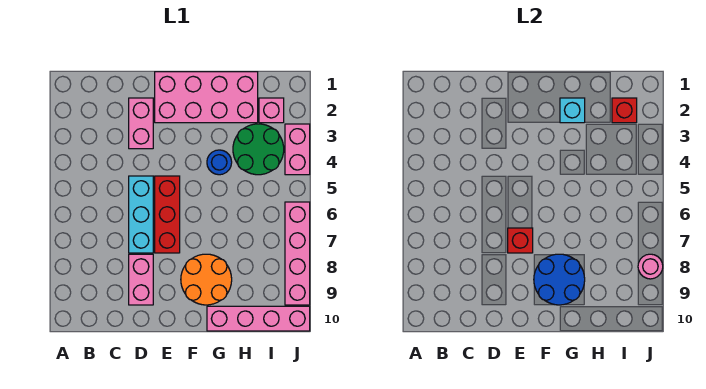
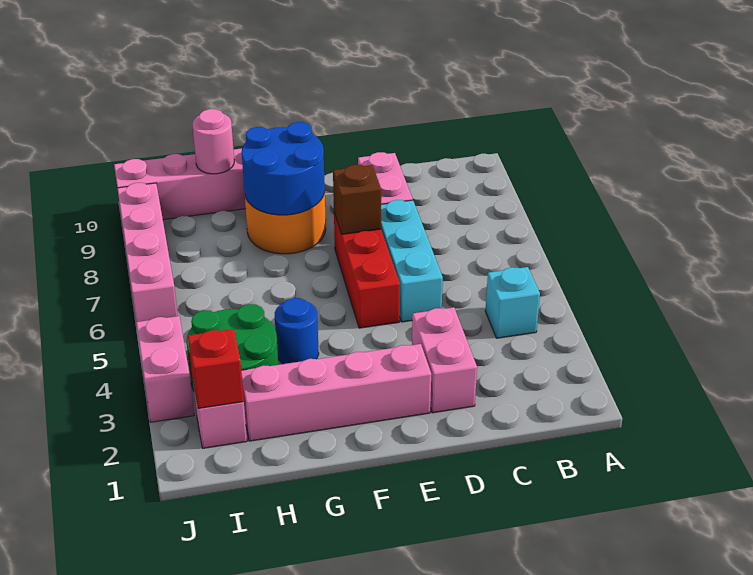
pink 2x4 brick [155,72,258,123] -> pink 1x4 brick [241,344,431,441]
red 1x1 brick [508,228,533,253] -> brown 1x1 brick [333,165,381,234]
cyan 1x1 brick [560,98,585,123] -> cyan 1x1 brick moved to [485,267,540,338]
pink 1x1 round brick [638,254,663,279] -> pink 1x1 round brick moved to [192,109,234,174]

